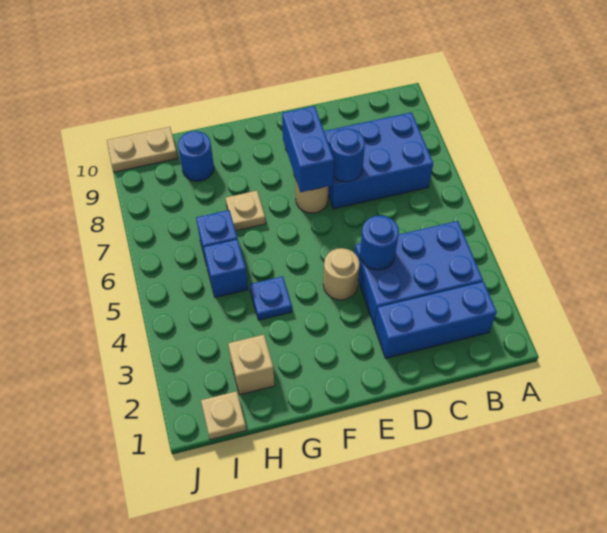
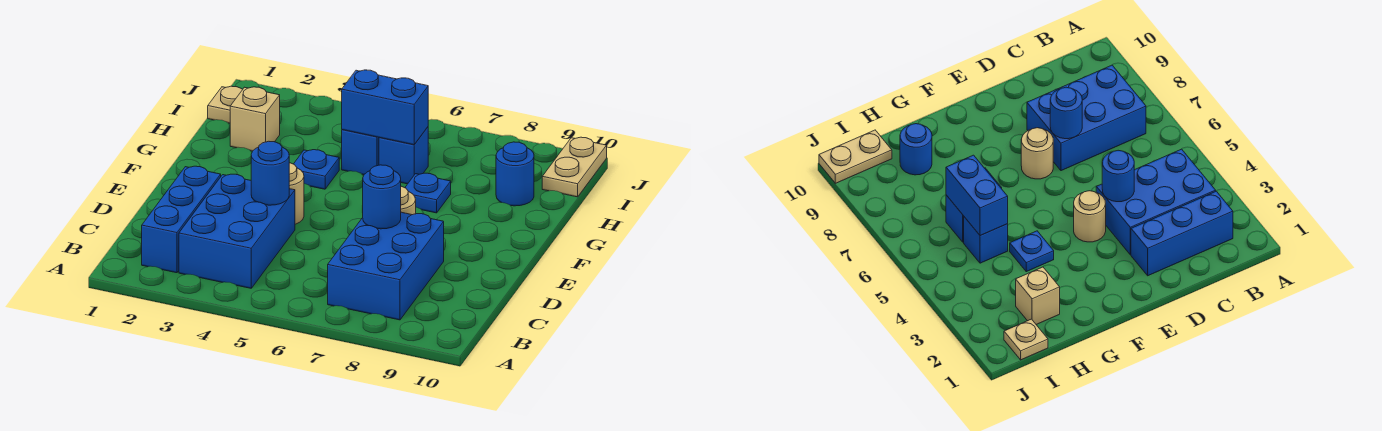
blue 1x2 brick [282,106,334,192] -> blue 1x2 brick moved to [342,70,428,145]
tan 1x1 plate [226,191,266,231] -> blue 1x1 plate [405,173,451,213]

